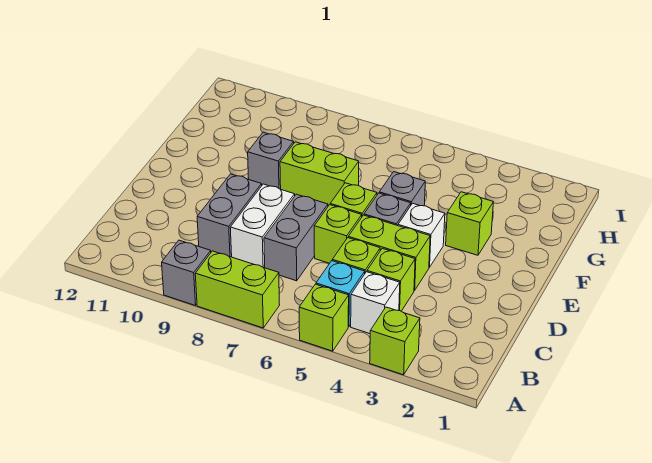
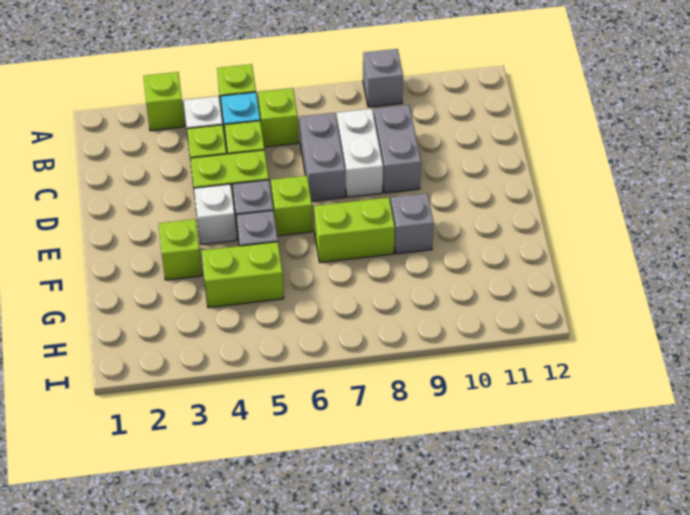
lime 1x2 brick [195,251,279,328] -> lime 1x2 brick moved to [201,242,284,308]
lime 1x1 brick [314,205,362,263] -> lime 1x1 brick moved to [258,88,298,147]

